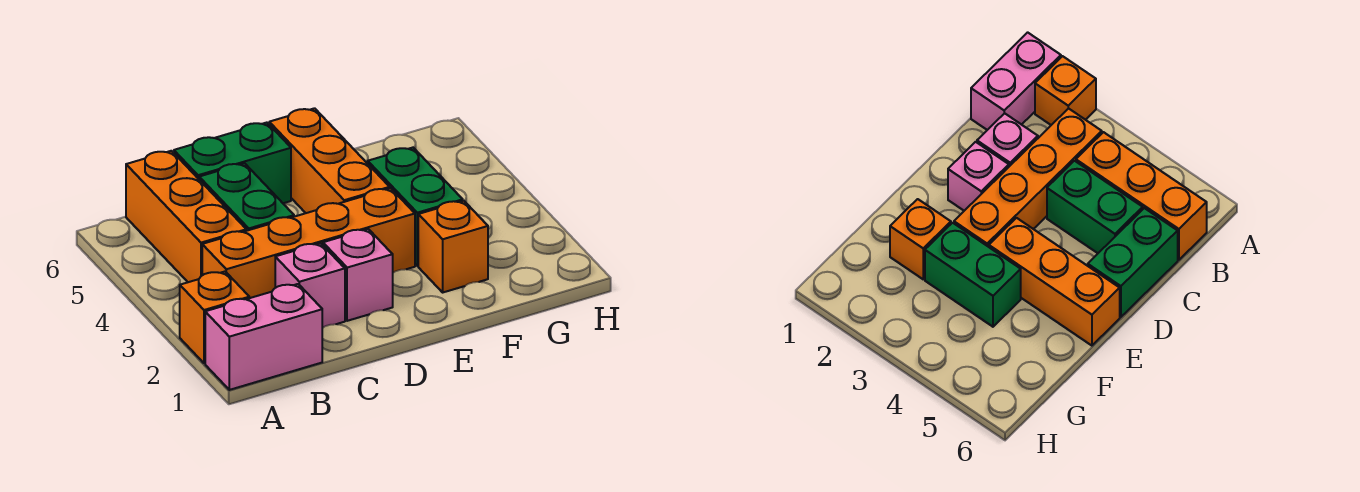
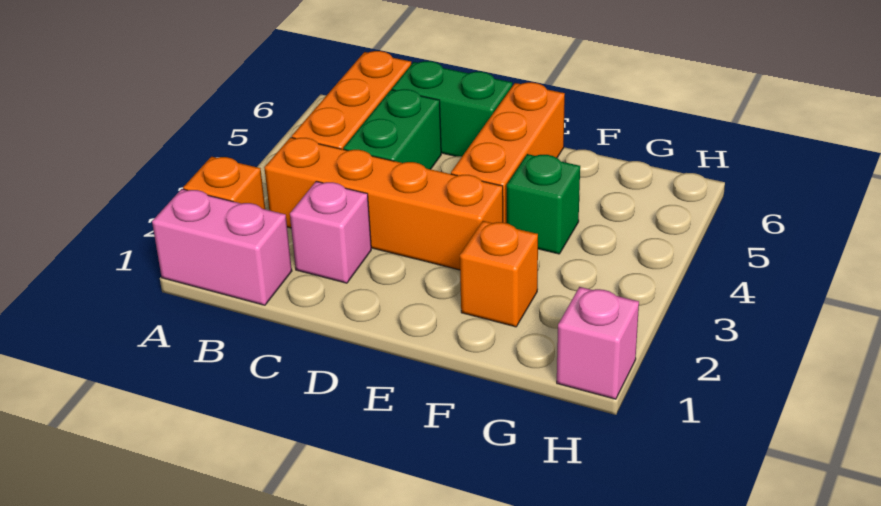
pink 1x1 brick [323,229,393,321] -> pink 1x1 brick moved to [557,287,639,399]
green 1x2 brick [368,148,463,266] -> green 1x1 brick [507,154,580,254]

